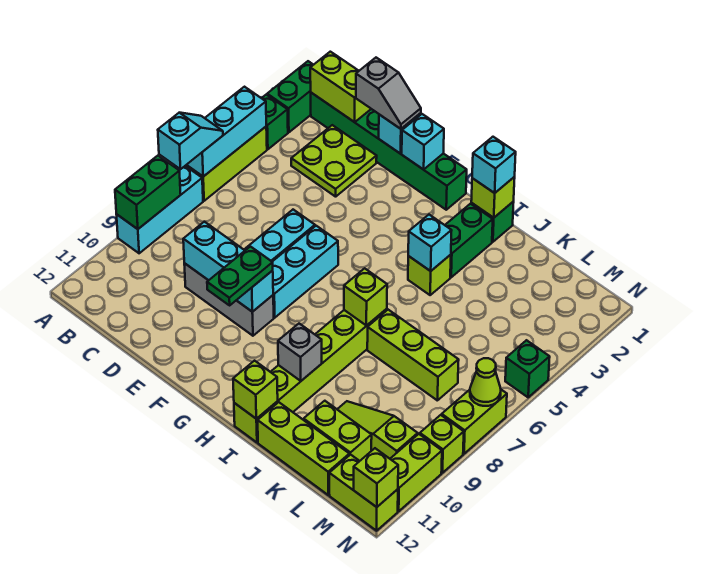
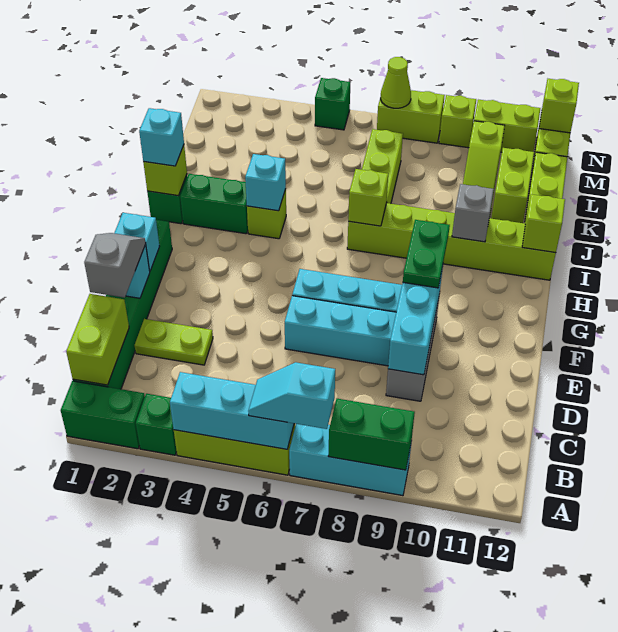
lime 2x2 plate [291,125,377,197] -> lime 1x2 plate [135,319,213,365]
green 1x2 plate [207,246,273,305] -> green 1x2 plate turned to [403,220,450,288]

